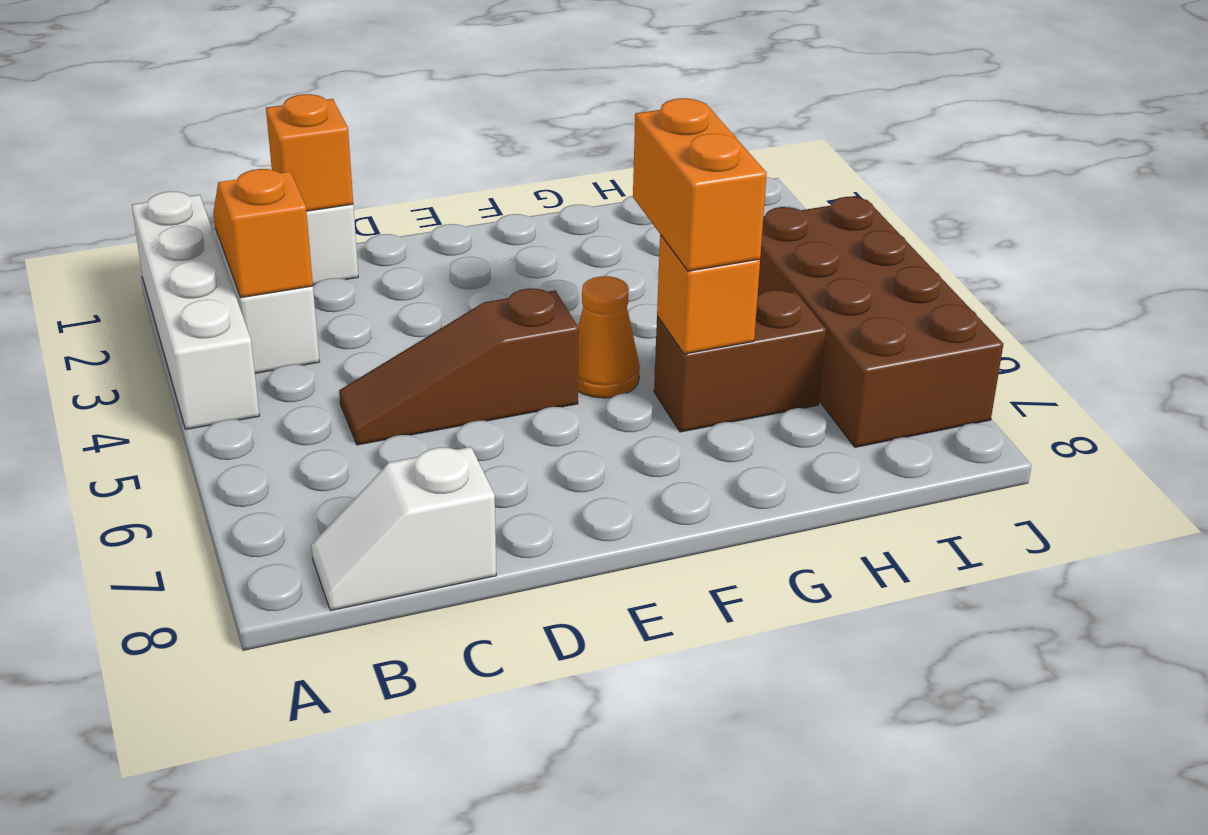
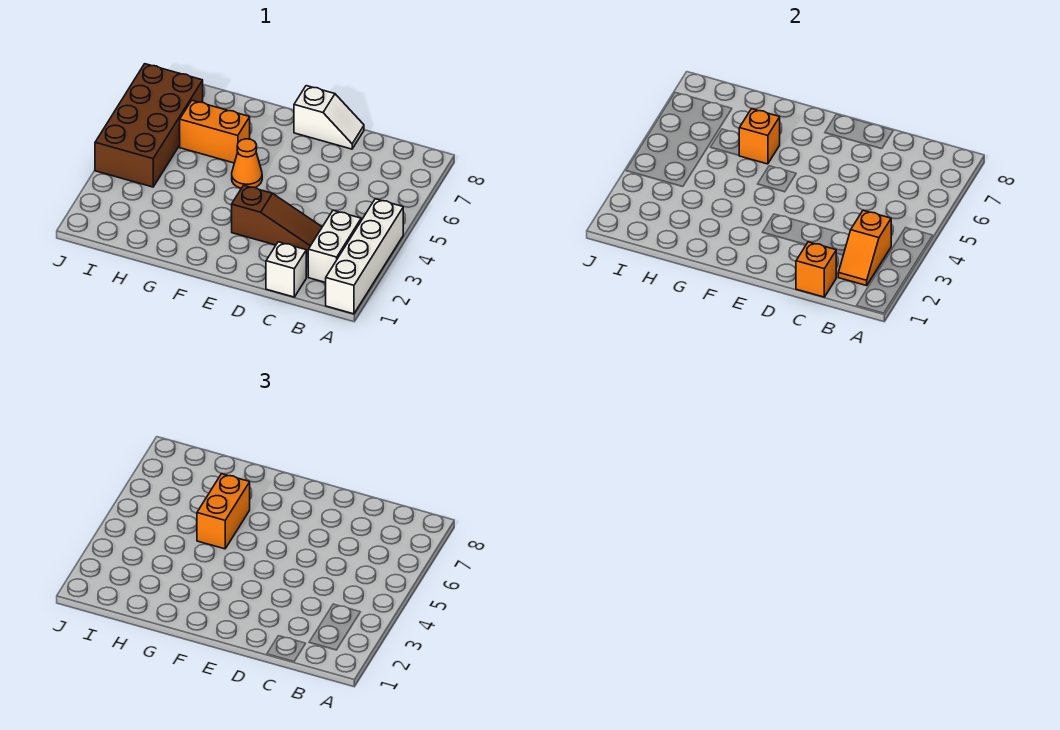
white 1x2 slope [311,447,496,611] -> white 1x2 slope moved to [294,86,364,149]
brown 1x3 slope [339,288,579,445] -> brown 1x3 slope moved to [231,185,322,254]
brown 1x2 brick [654,290,826,432] -> orange 1x2 brick [180,101,250,163]

